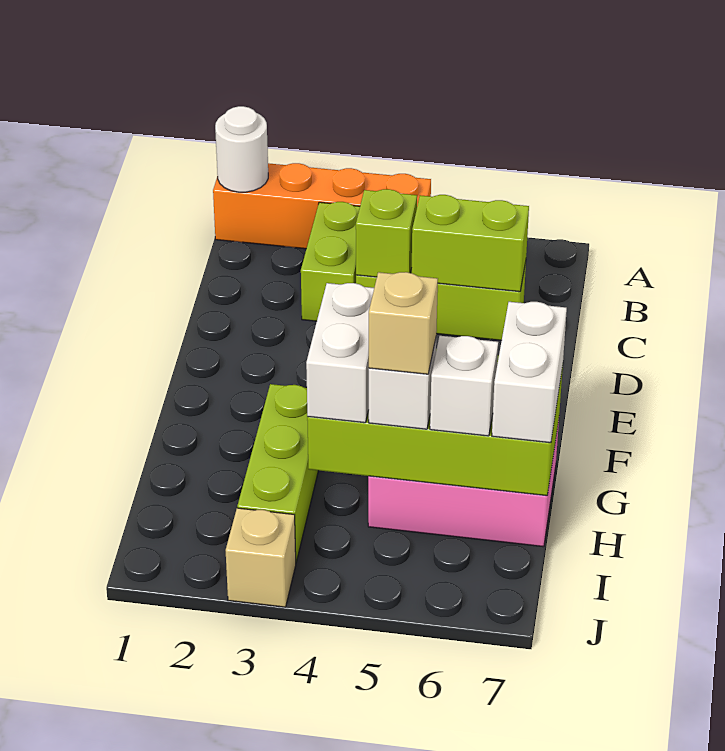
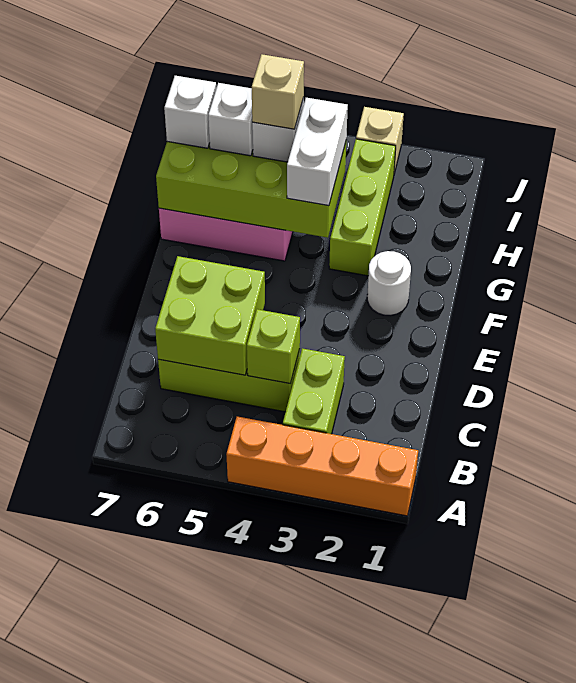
white 1x1 round brick [215,106,268,192] -> white 1x1 round brick moved to [367,251,411,315]
lime 1x2 brick [412,195,529,292] -> lime 2x2 brick [155,256,265,375]
white 1x2 brick [492,302,567,443] -> white 1x1 brick [164,76,216,148]

